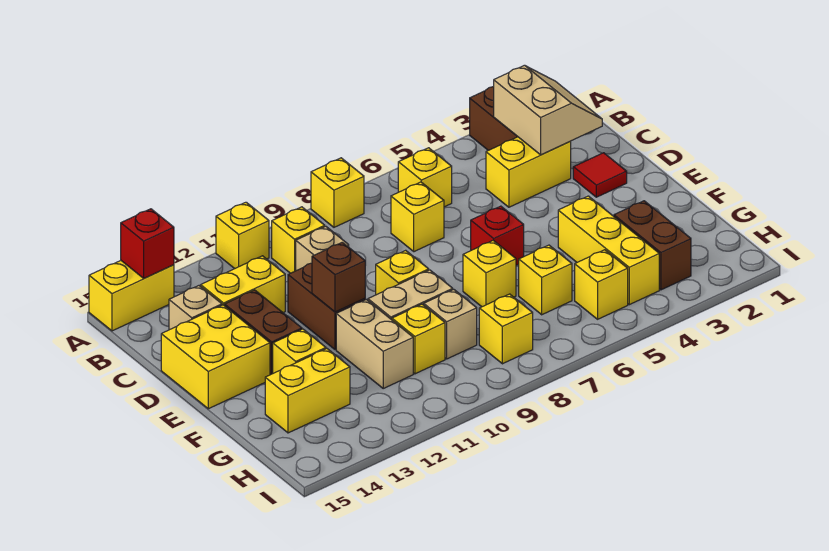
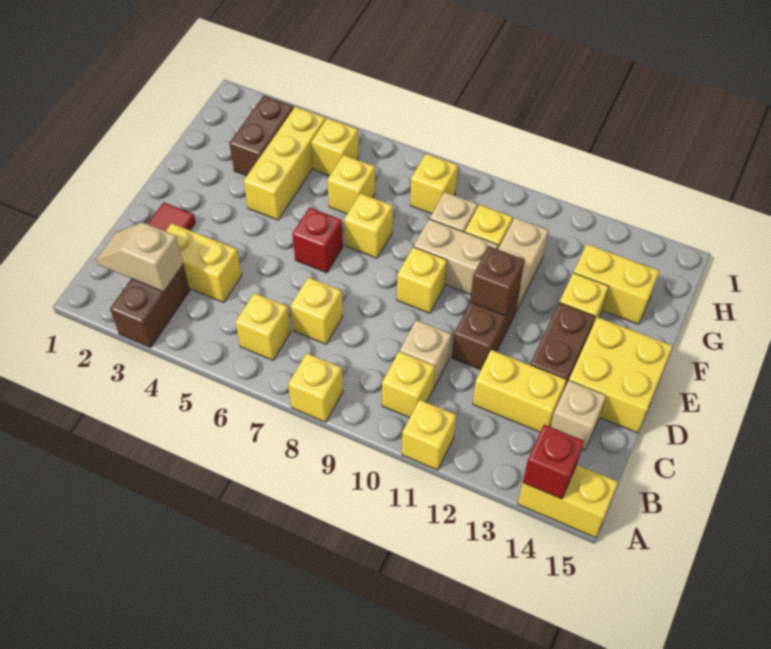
tan 2x2 slope [494,65,602,155] -> tan 1x2 slope [96,222,183,292]

